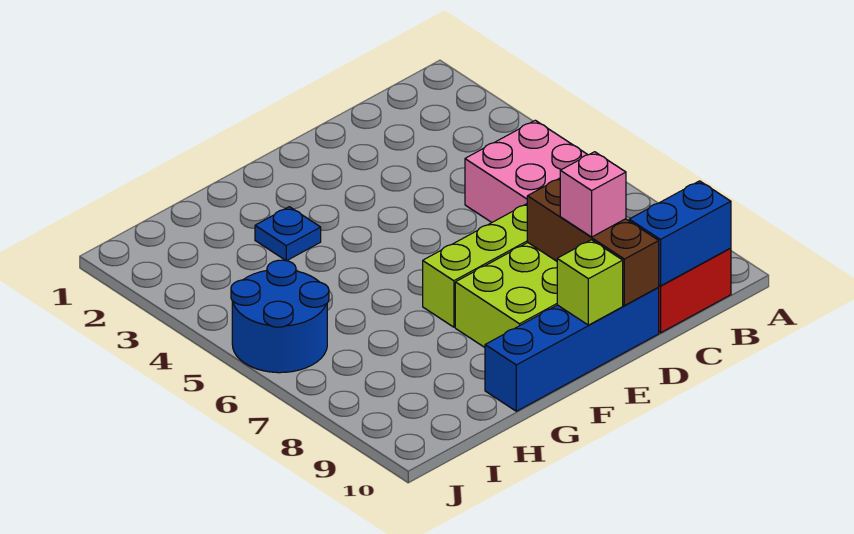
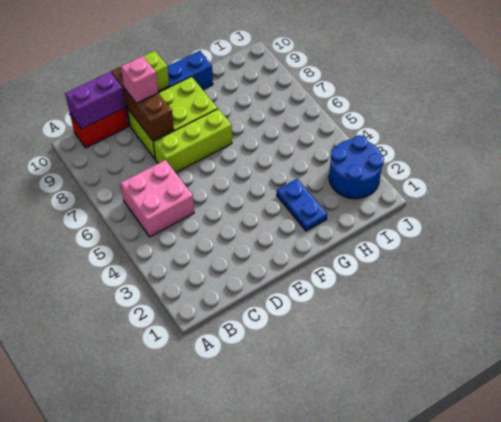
blue 1x2 brick [629,181,731,286] -> purple 1x2 brick [65,72,125,129]
blue 1x1 plate [255,207,321,261] -> blue 1x2 plate [277,179,327,231]
blue 2x2 round brick [231,260,329,373] -> blue 2x2 round brick moved to [329,135,384,199]

